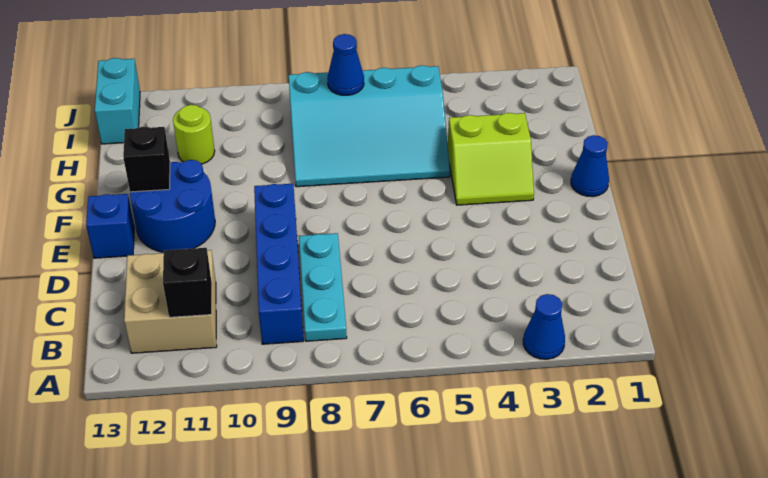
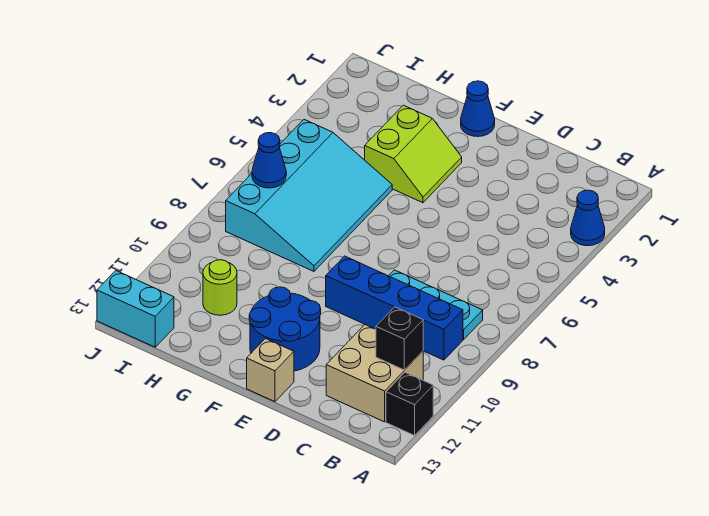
blue 1x1 brick [86,194,134,258] -> tan 1x1 brick [247,339,294,402]
black 1x1 brick [123,127,170,192] -> black 1x1 brick moved to [386,372,433,435]

